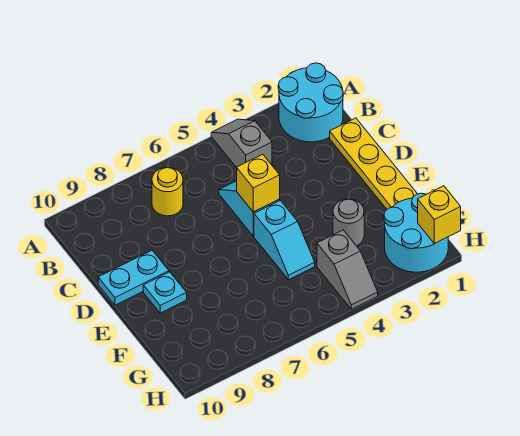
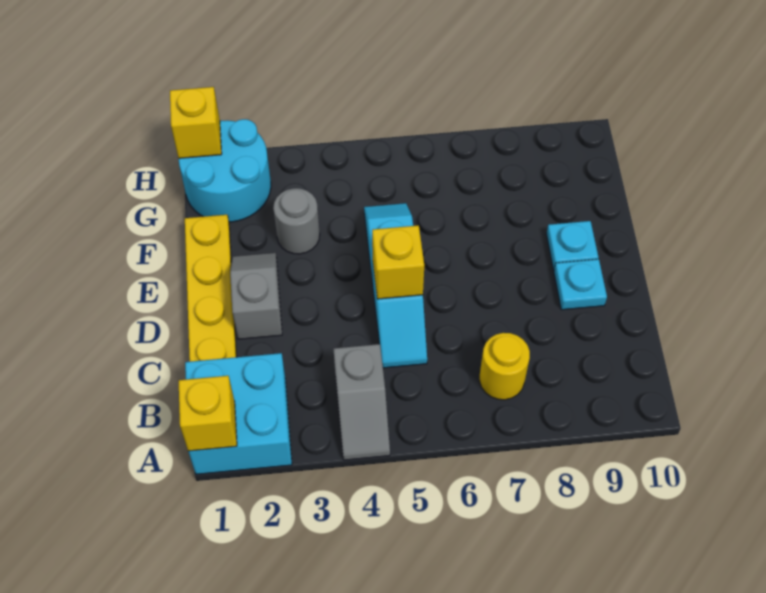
cyan 2x2 round brick [278,63,343,142] -> cyan 2x2 brick [185,353,292,474]
none -> yellow 1x1 brick [179,376,237,451]
cyan 1x2 plate [98,250,169,305] -> cyan 1x1 plate [554,259,607,310]
grey 1x2 slope [317,230,378,309] -> grey 1x2 slope moved to [230,253,282,339]

